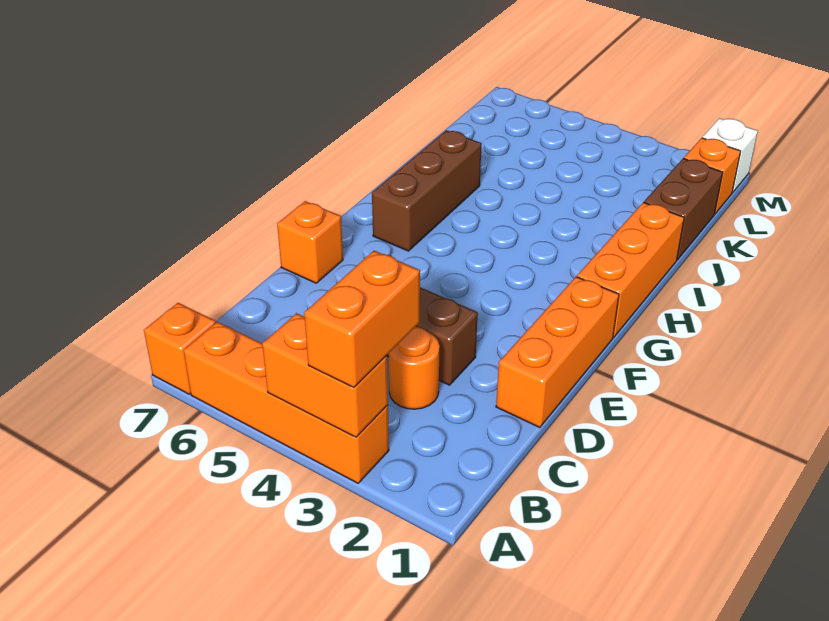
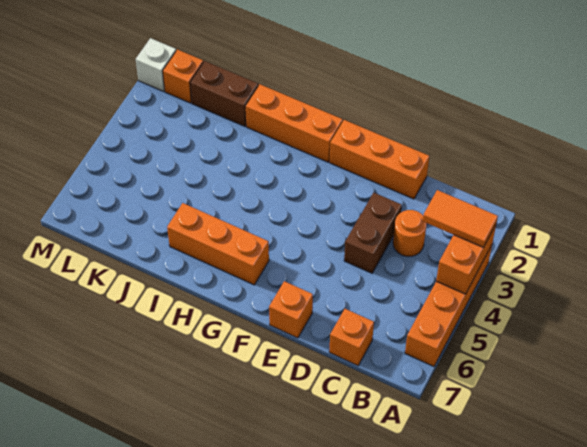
orange 1x2 brick [304,251,420,387] -> orange 1x2 tile [423,190,498,247]
orange 1x1 brick [144,303,216,394] -> orange 1x1 brick moved to [329,309,374,366]
brown 1x3 brick [372,130,482,251] -> orange 1x3 brick [167,203,269,285]

